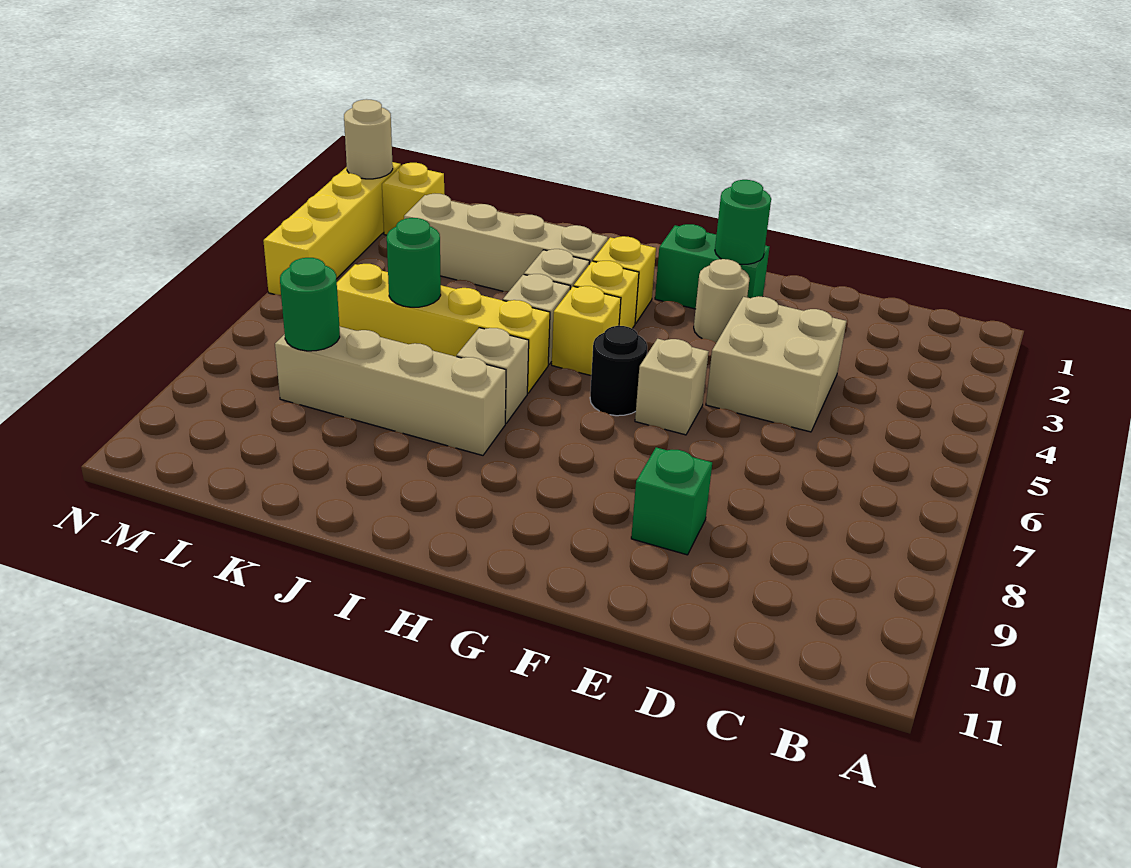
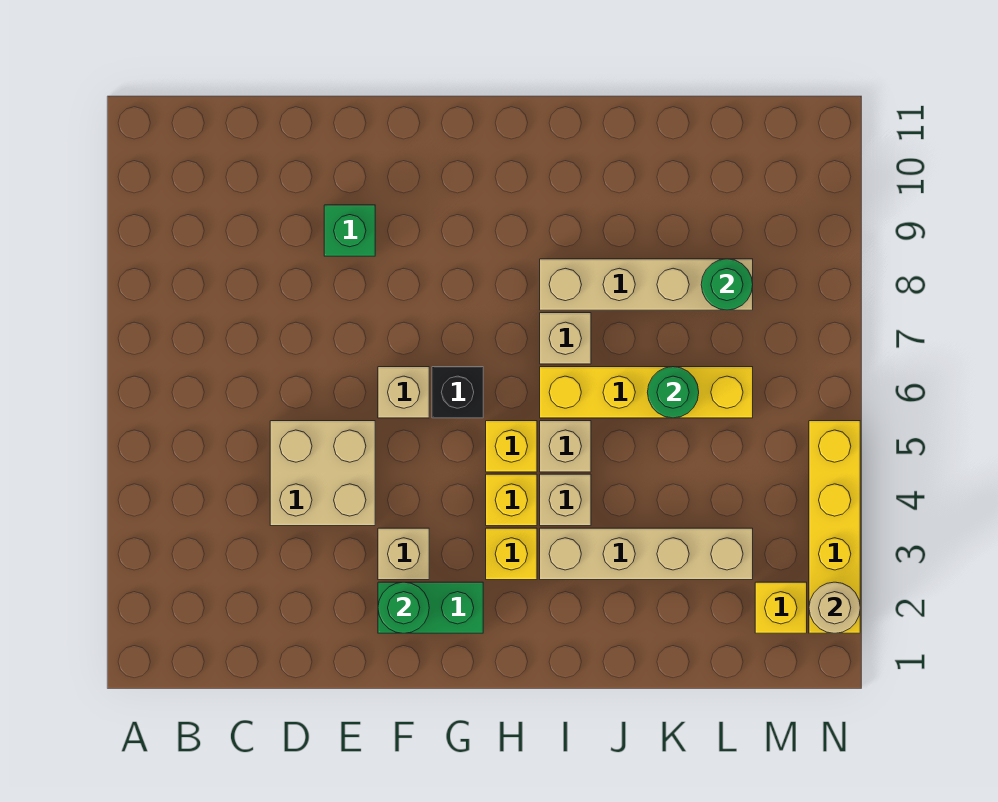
tan 1x1 round brick [694,259,750,343] -> tan 1x1 brick [378,528,429,580]
black 1x1 round brick [590,326,647,416] -> black 1x1 brick [432,367,483,418]

